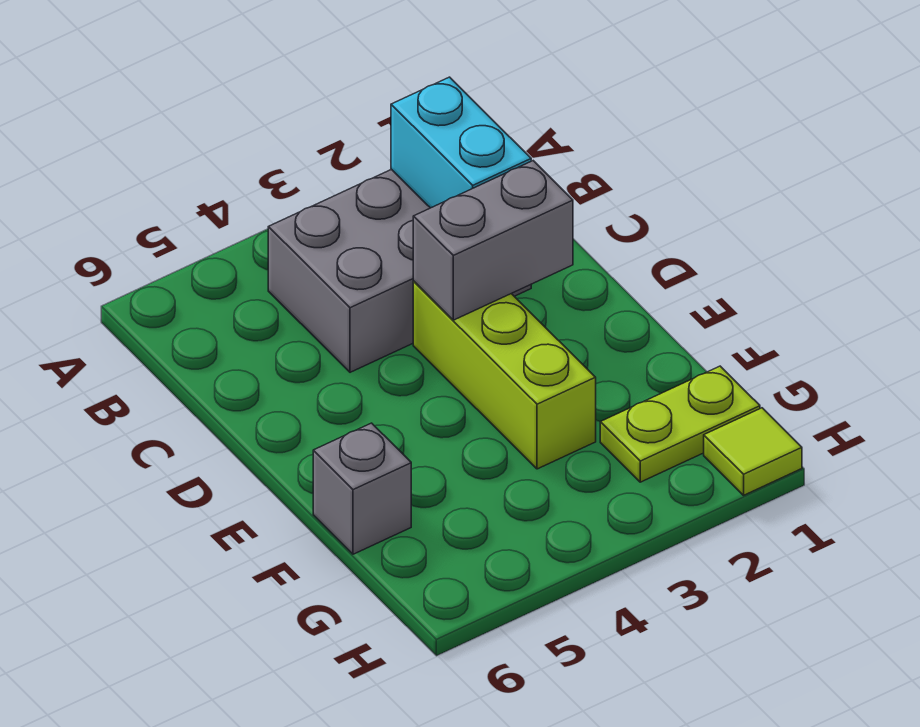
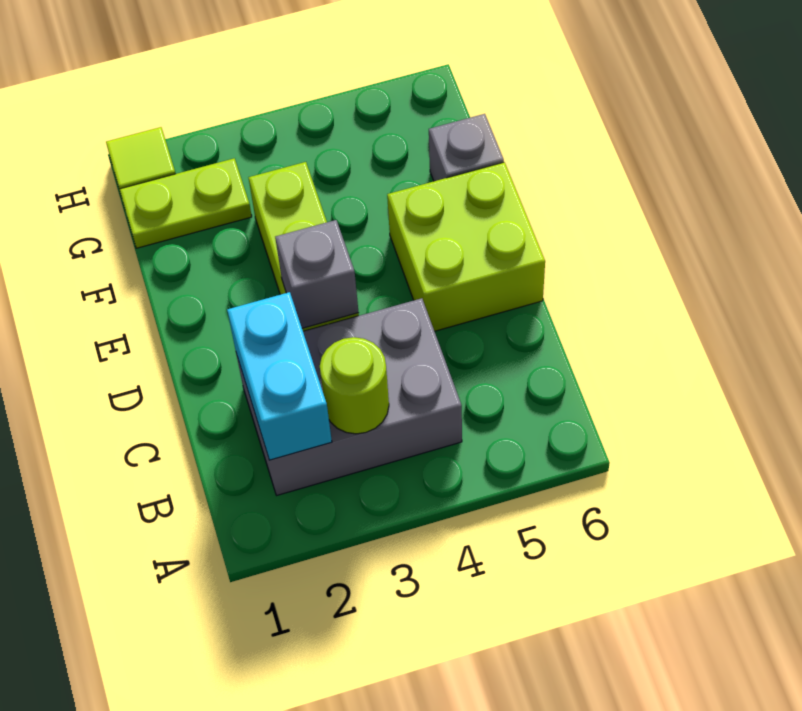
none -> lime 1x1 round brick [320,337,389,434]
grey 1x2 brick [413,161,573,320] -> grey 1x1 brick [275,220,359,328]
none -> lime 2x2 brick [387,162,545,331]

